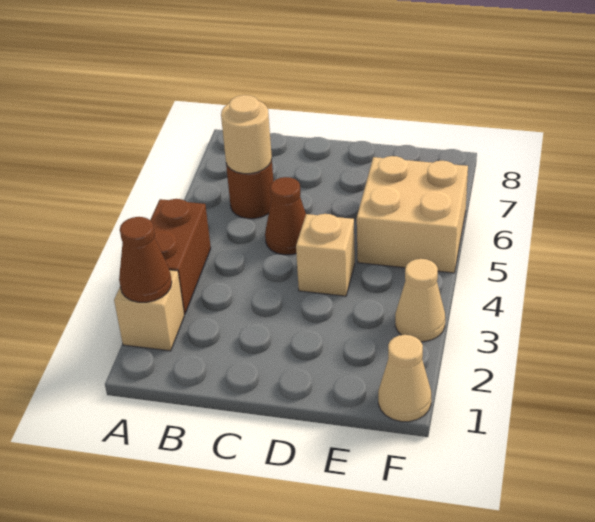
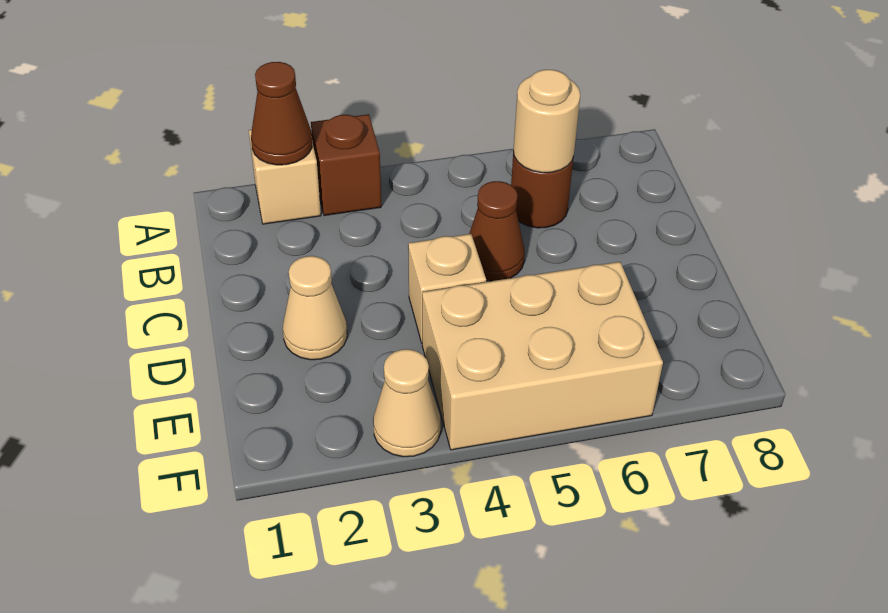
brown 1x2 brick [150,199,211,314] -> brown 1x1 brick [311,114,381,216]
tan 2x2 brick [357,156,468,273] -> tan 2x3 brick [422,262,663,450]
tan 1x1 cone [378,335,431,422] -> tan 1x1 cone moved to [283,256,347,360]

